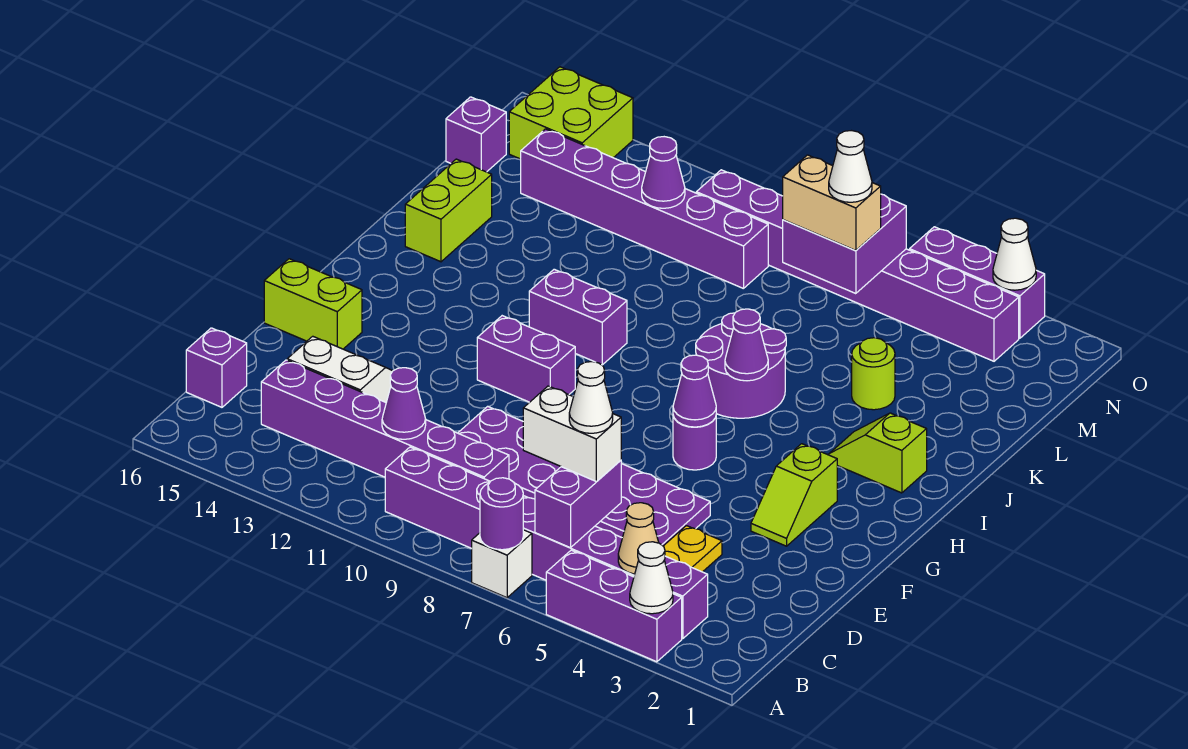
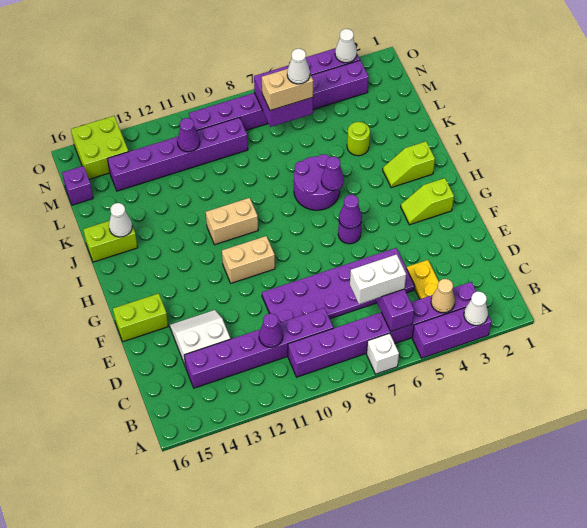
purple 1x1 round brick [480,478,523,550] -> none
white 1x1 cone [569,362,613,433] -> white 1x1 cone moved to [109,203,132,237]
purple 1x1 brick [186,328,247,407] -> none
lime 1x2 slope [751,444,837,546] -> lime 1x2 slope turned to [401,178,454,225]
purple 1x2 brick [477,316,575,402] -> tan 1x2 brick [222,236,275,283]
purple 1x2 brick [529,269,627,365] -> tan 1x2 brick [206,198,258,245]
lime 1x2 brick [405,159,492,262] -> lime 1x2 brick turned to [83,221,138,262]

